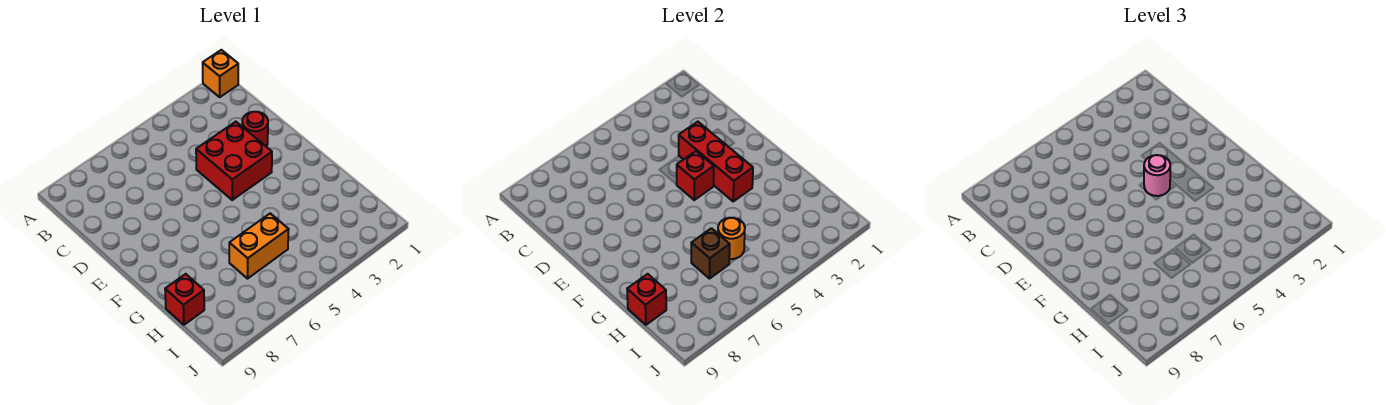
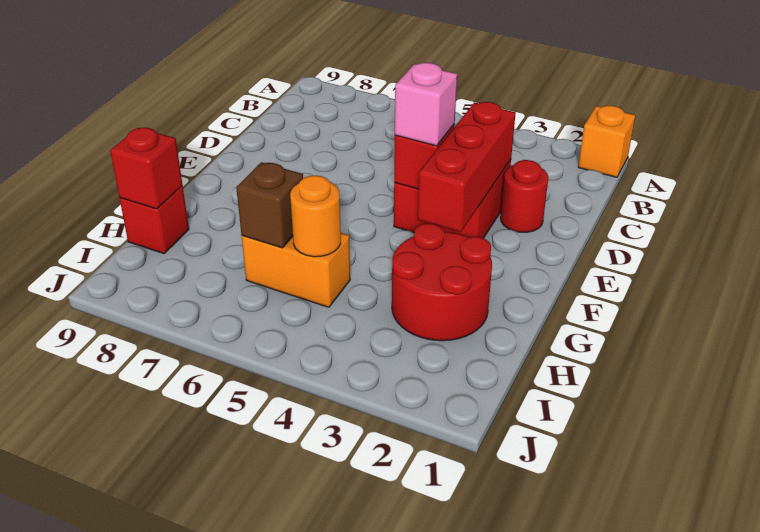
pink 1x1 round brick [1144,155,1170,196] -> pink 1x1 brick [395,63,457,146]
none -> red 2x2 round brick [392,223,492,341]

